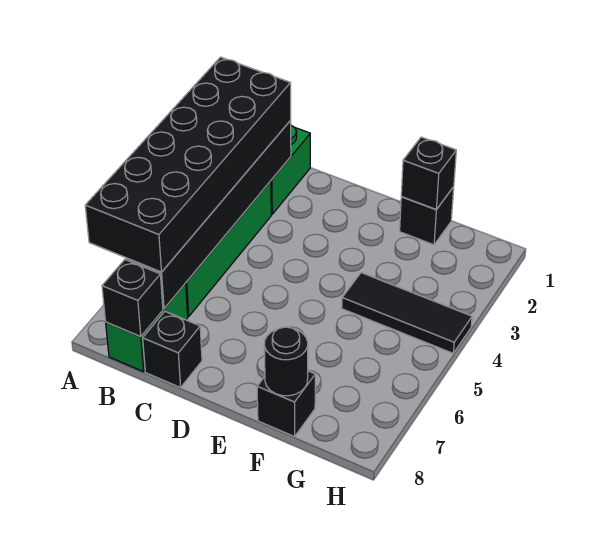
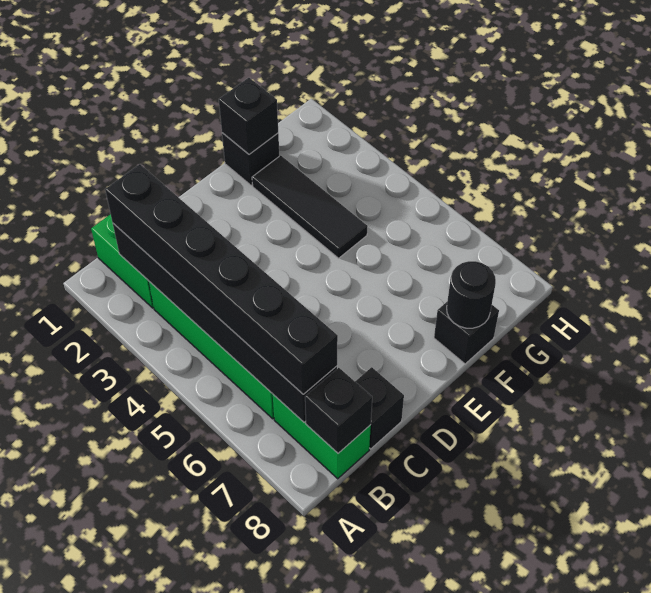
black 2x6 brick [85,57,291,272] -> black 1x6 brick [105,164,338,394]
black 1x3 tile [342,273,472,353] -> black 1x3 tile turned to [252,155,368,258]

